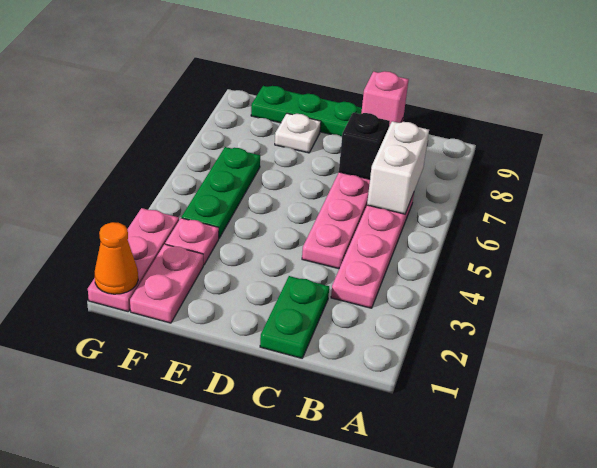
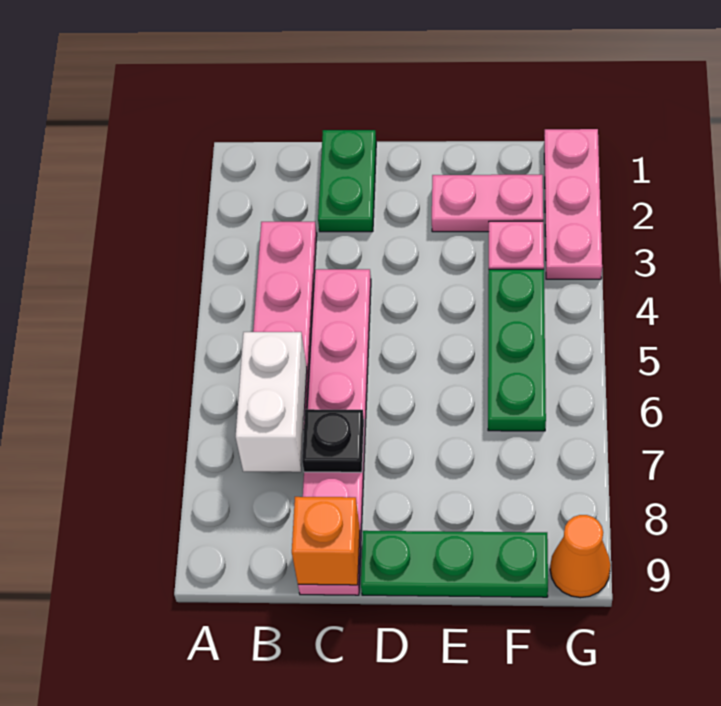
black 1x1 brick [339,113,390,179] -> black 1x1 plate [302,409,364,472]
pink 1x1 brick [361,71,409,126] -> orange 1x1 brick [292,497,360,585]
white 1x1 plate [275,113,321,153] -> none
pink 1x2 plate [130,244,203,323] -> pink 1x2 plate turned to [432,175,543,232]
orange 1x1 cone [94,222,138,294] -> orange 1x1 cone moved to [550,515,611,598]

